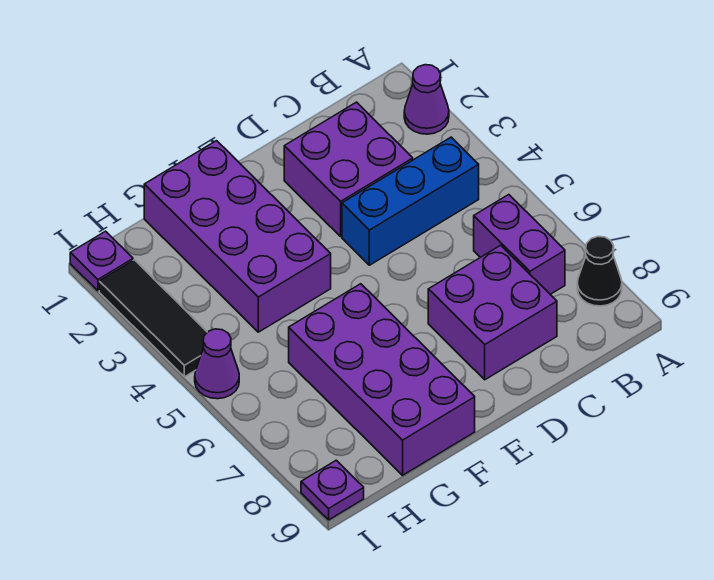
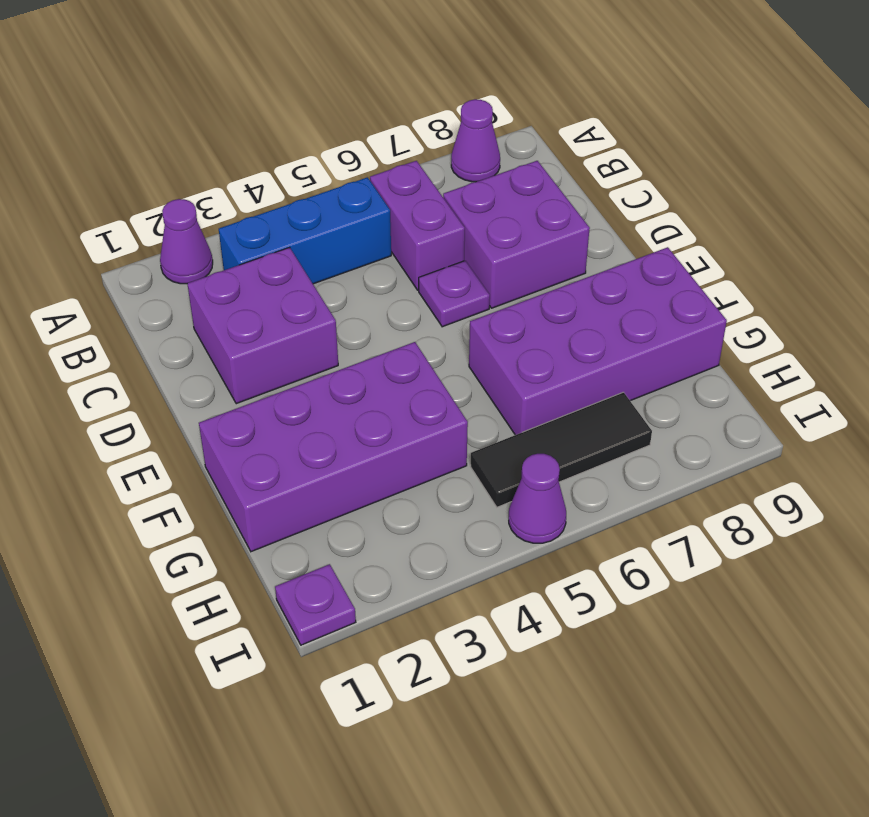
black 1x1 cone [577,237,622,306] -> purple 1x1 cone [451,99,500,182]
blue 1x3 brick [342,137,479,265] -> blue 1x3 brick turned to [219,177,391,284]
purple 1x2 brick [474,195,565,294] -> purple 1x2 brick turned to [370,161,465,290]
black 1x3 tile [99,260,207,377] -> black 1x3 tile moved to [471,392,652,507]
purple 1x1 plate [301,460,364,520] -> purple 1x1 plate moved to [419,261,490,327]

